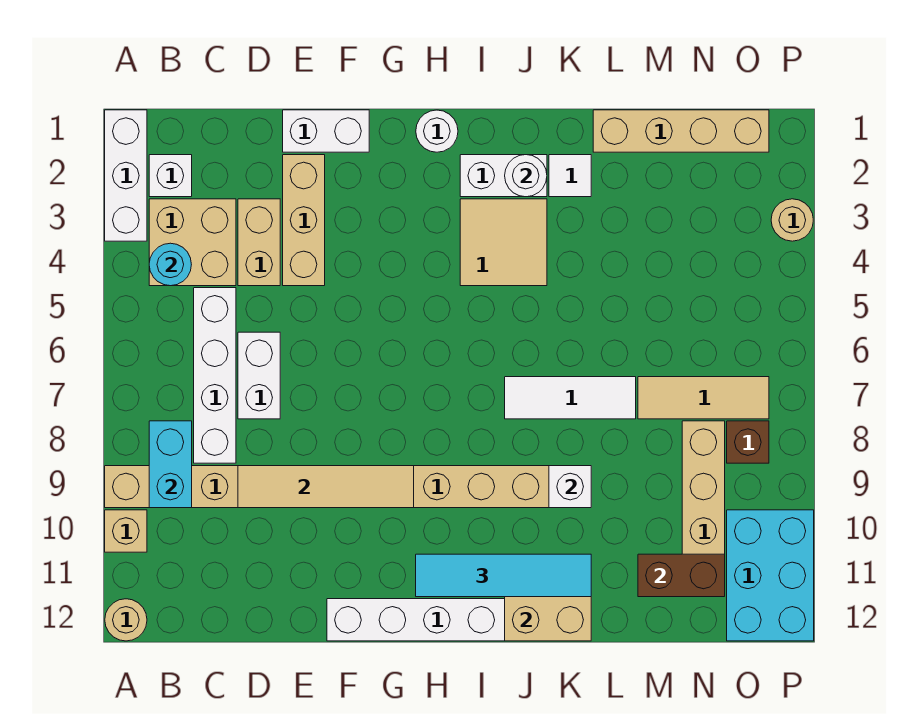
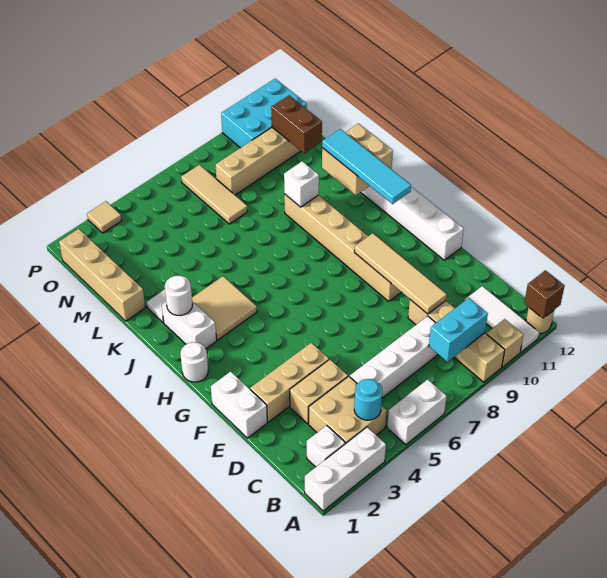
white 1x2 brick [238,332,280,419] -> white 1x2 brick moved to [387,379,447,445]
white 1x3 tile [505,377,636,419] -> white 1x3 tile moved to [465,286,539,352]
brown 1x1 brick [727,421,769,463] -> brown 1x1 brick moved to [524,270,565,318]
tan 1x1 round brick [771,199,813,241] -> tan 1x1 tile [87,201,122,233]

